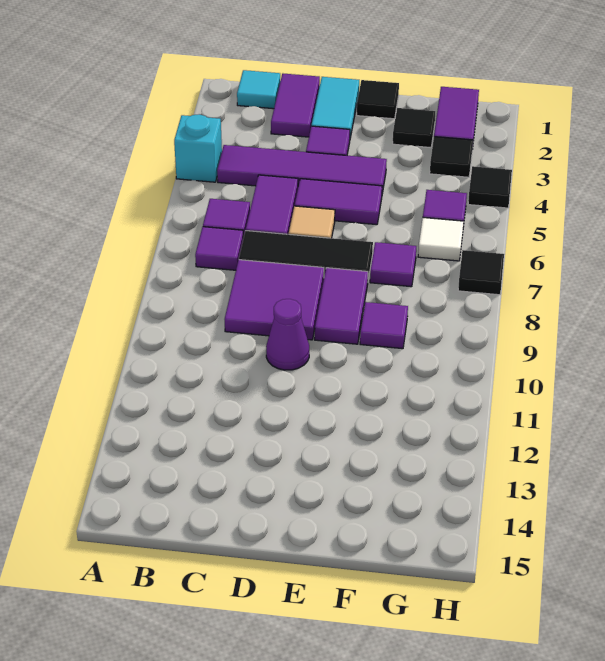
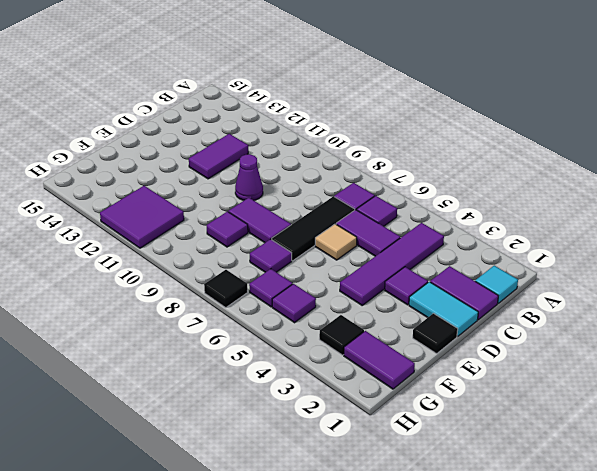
cyan 1x1 brick [174,114,222,182] -> none
purple 2x2 tile [225,260,324,340] -> purple 2x2 tile moved to [100,186,184,248]
purple 1x2 tile [295,179,382,225] -> purple 1x2 tile moved to [189,134,248,179]
black 1x1 tile [393,108,435,148] -> none
white 1x1 tile [418,218,464,261] -> purple 1x1 tile [249,269,293,307]
black 1x1 tile [468,166,512,208] -> none

